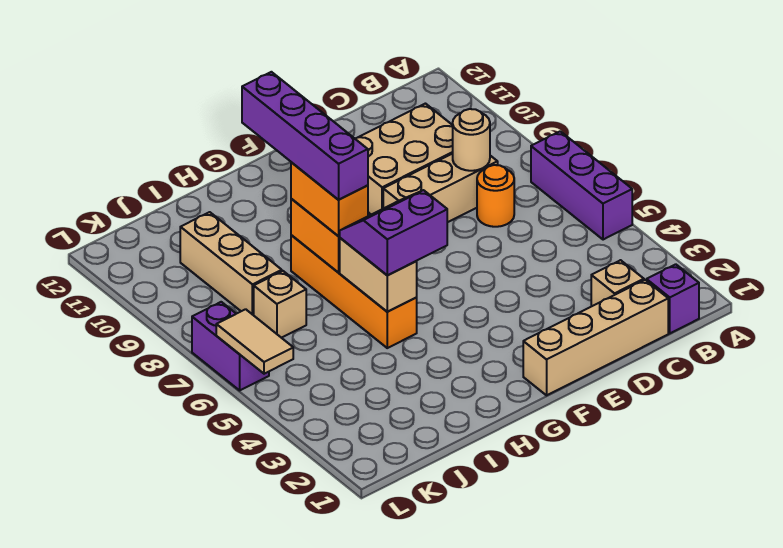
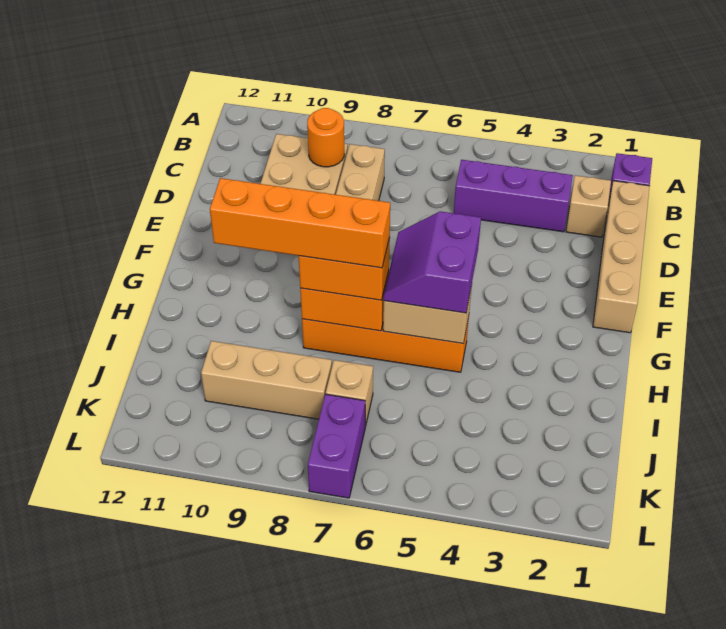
purple 1x3 brick [531,131,632,240] -> purple 1x3 brick moved to [454,160,573,232]
orange 1x1 round brick [477,165,514,227] -> orange 1x1 round brick moved to [307,108,344,167]
tan 1x1 round brick [453,109,490,171] -> none
purple 1x4 brick [242,72,368,200] -> orange 1x4 brick [210,178,390,268]
tan 1x2 tile [216,309,293,374] -> none
purple 1x2 brick [192,302,269,390] -> purple 1x2 brick turned to [308,394,365,498]

